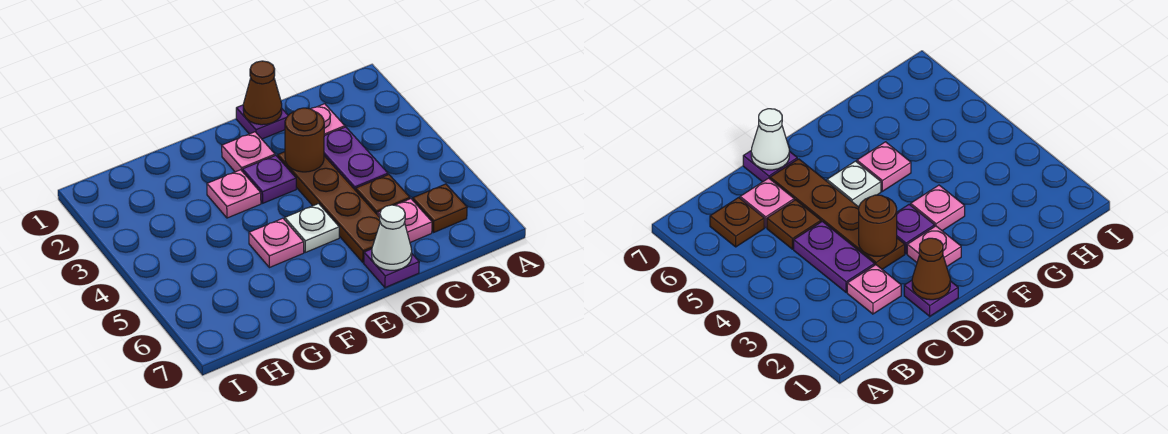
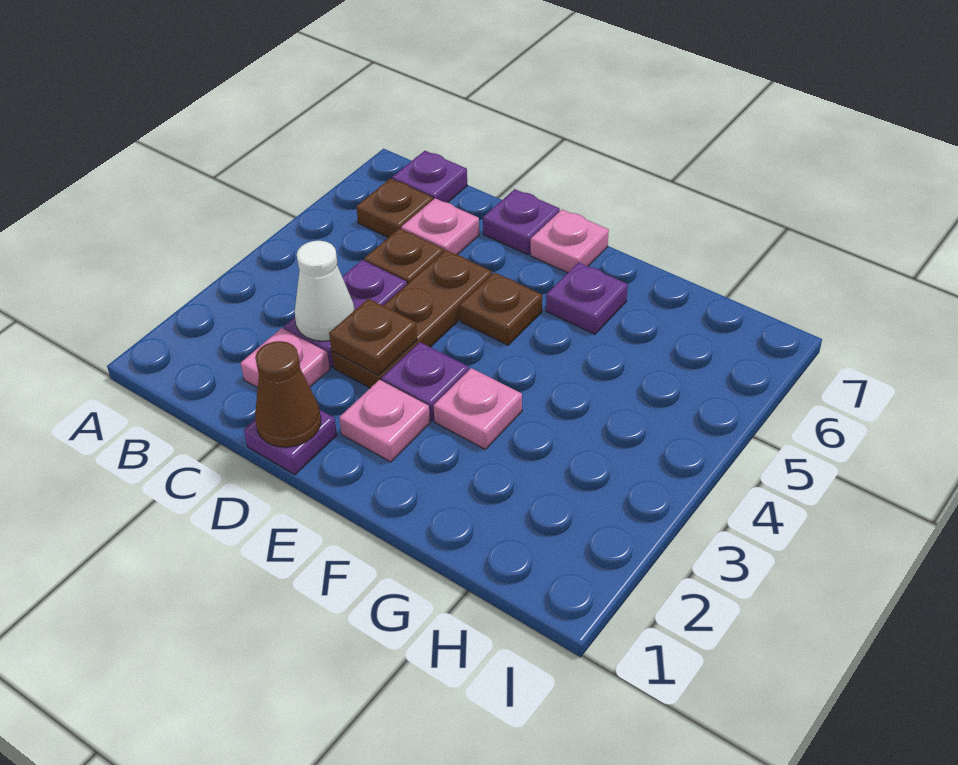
none -> purple 1x1 plate [392,151,467,202]
brown 1x4 plate [278,152,380,262] -> brown 1x3 plate [332,250,492,388]
brown 1x1 round brick [285,108,324,172] -> brown 1x1 plate [329,299,417,376]
white 1x1 cone [372,205,412,270] -> white 1x1 cone moved to [295,241,355,341]
white 1x1 plate [285,204,339,252] -> brown 1x1 plate [460,273,542,345]
pink 1x1 plate [249,218,304,268] -> pink 1x1 plate moved to [531,209,609,273]
none -> purple 1x1 plate [546,262,628,334]

